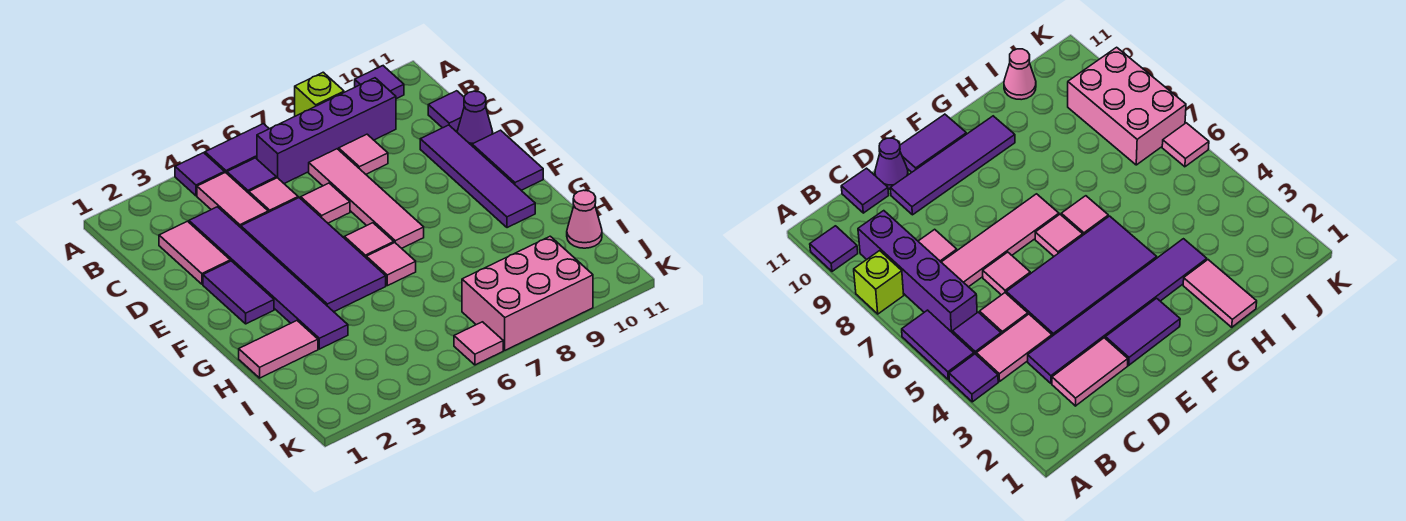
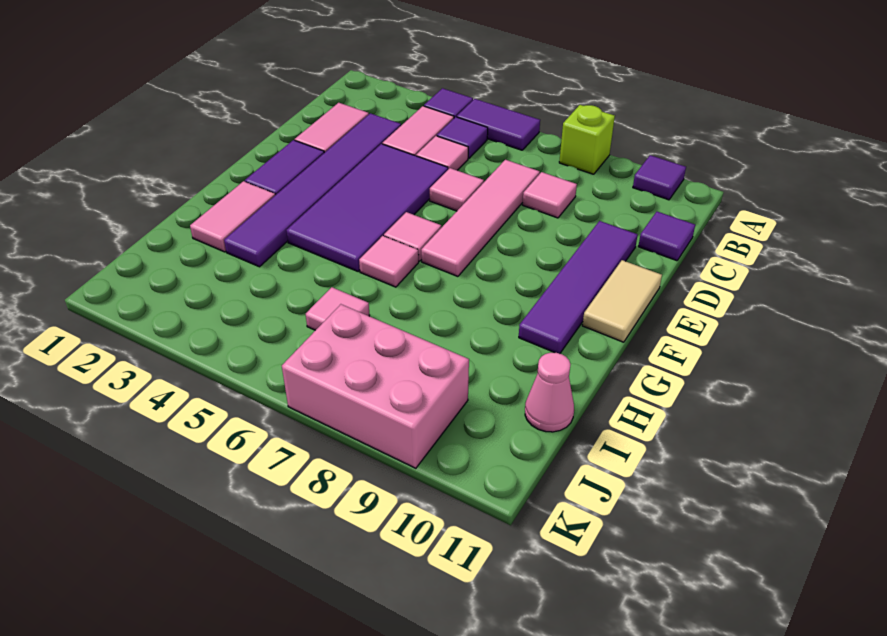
purple 1x4 brick [257,78,396,183] -> none
purple 1x1 cone [457,91,493,145] -> none
purple 1x2 tile [472,130,543,190] -> tan 1x2 tile [582,260,662,342]
pink 1x2 tile [239,321,318,378] -> pink 1x2 tile turned to [190,181,275,252]
pink 1x1 tile [454,322,503,365] -> pink 1x1 tile moved to [306,287,370,330]

